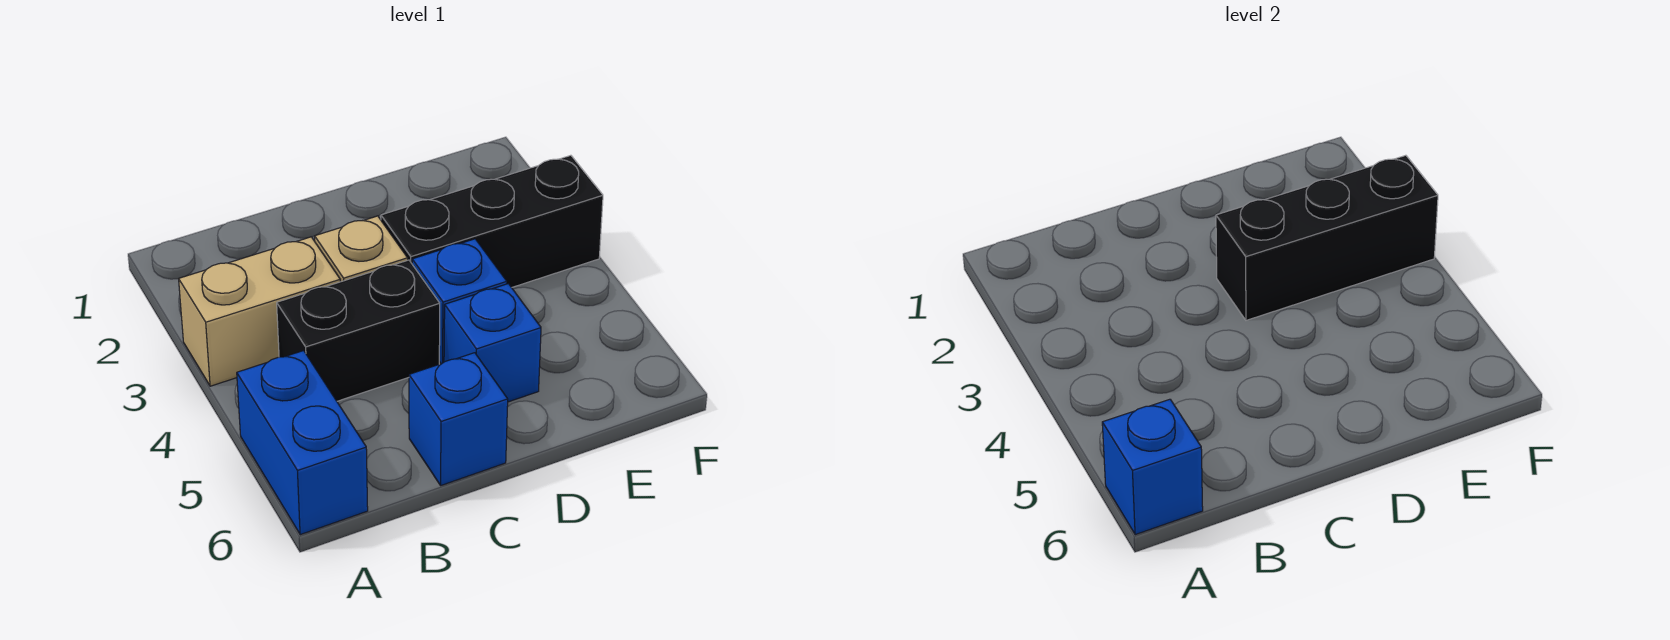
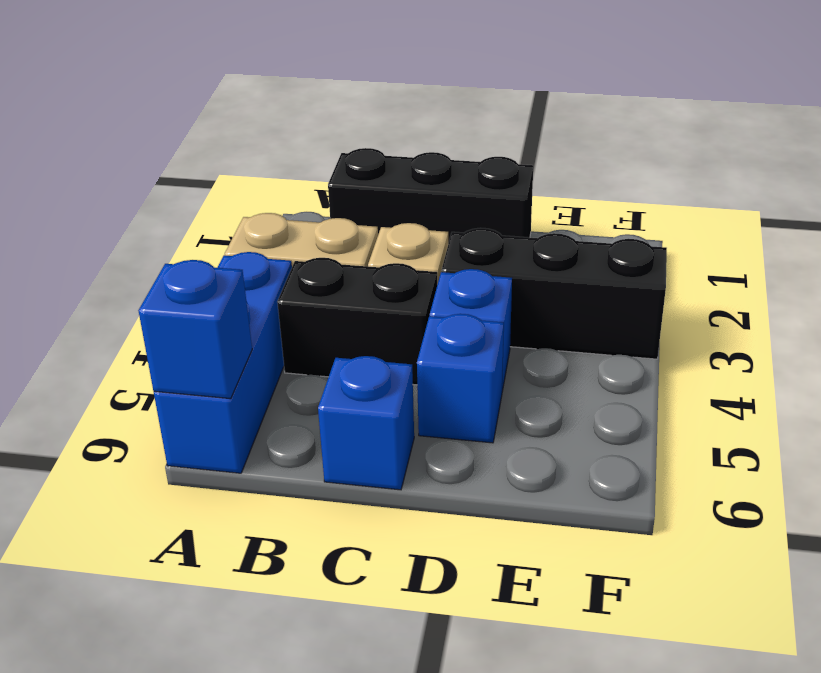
blue 1x2 brick [237,351,368,535] -> blue 1x3 brick [154,252,292,473]
black 1x3 brick [1216,155,1438,320] -> black 1x3 brick moved to [328,148,533,243]

